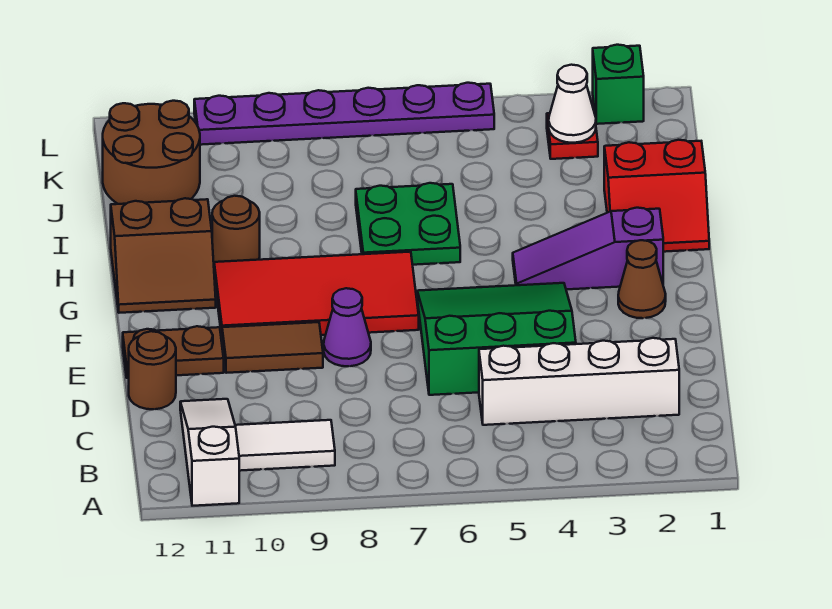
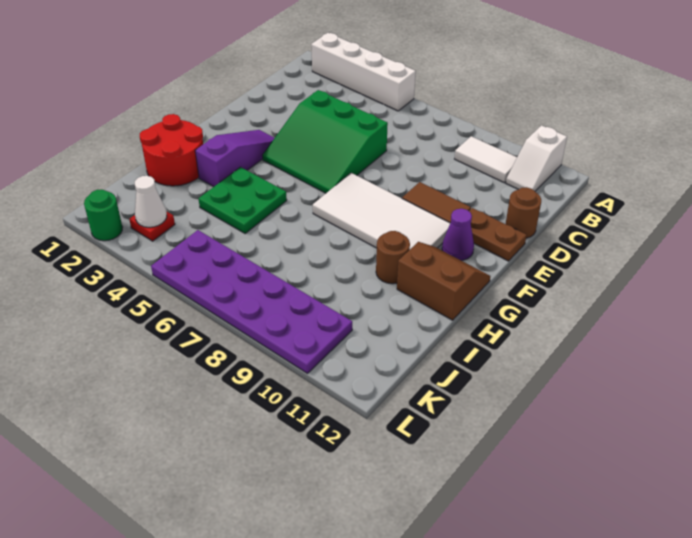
white 1x3 slope [180,399,239,506] -> white 1x2 slope [506,125,567,191]
white 1x4 brick [479,338,679,425] -> white 1x4 brick moved to [311,33,416,111]
purple 1x1 cone [324,288,371,366] -> purple 1x1 cone moved to [442,209,474,260]
brown 1x1 cone [618,240,666,318] -> none
red 2x4 tile [214,252,419,336] -> white 2x4 tile [313,173,450,249]
purple 1x3 slope [513,208,663,289] -> purple 1x3 slope turned to [195,130,274,187]
red 2x2 slope [604,140,709,252] -> red 2x2 round brick [140,114,203,186]
green 2x2 plate [356,183,460,265] -> green 2x2 plate moved to [199,167,287,233]
brown 2x2 round brick [103,101,200,204] -> none
green 1x1 brick [593,45,644,124] -> green 1x1 round brick [84,189,122,241]
purple 1x6 plate [194,83,494,145] -> purple 2x6 plate [151,230,352,373]

